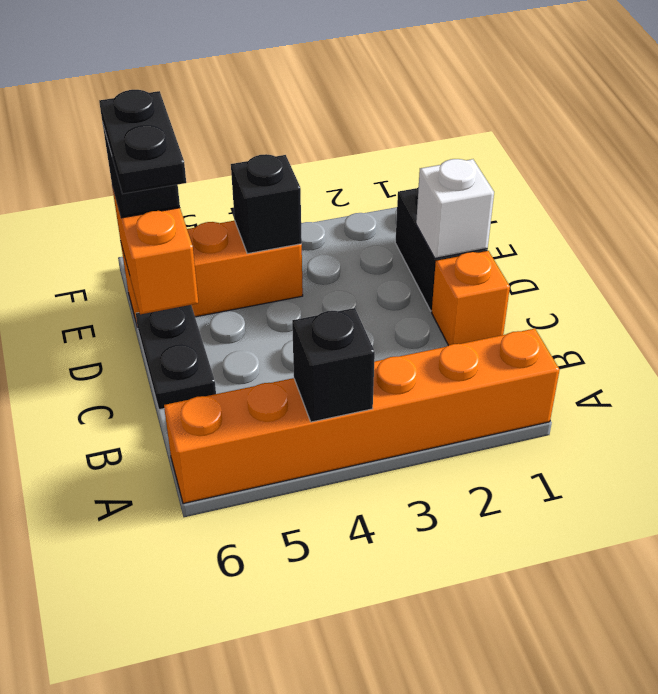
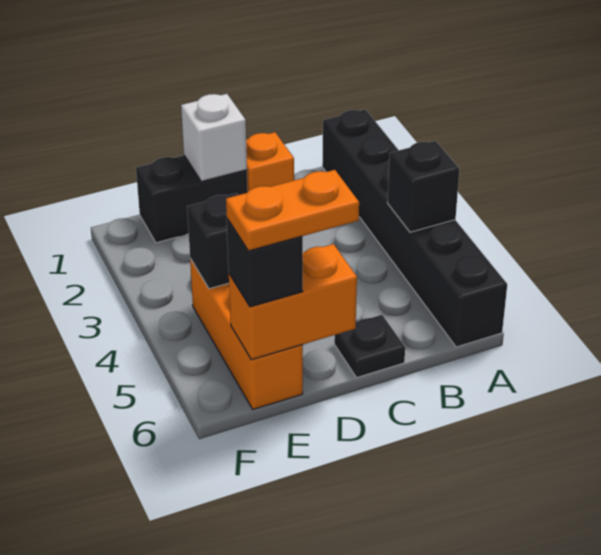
orange 1x6 brick [164,329,560,504] -> black 1x6 brick [322,109,507,347]
black 1x2 plate [136,305,216,410] -> black 1x1 plate [334,315,405,377]
black 1x2 plate [99,90,186,194] -> orange 1x2 plate [226,170,359,251]

